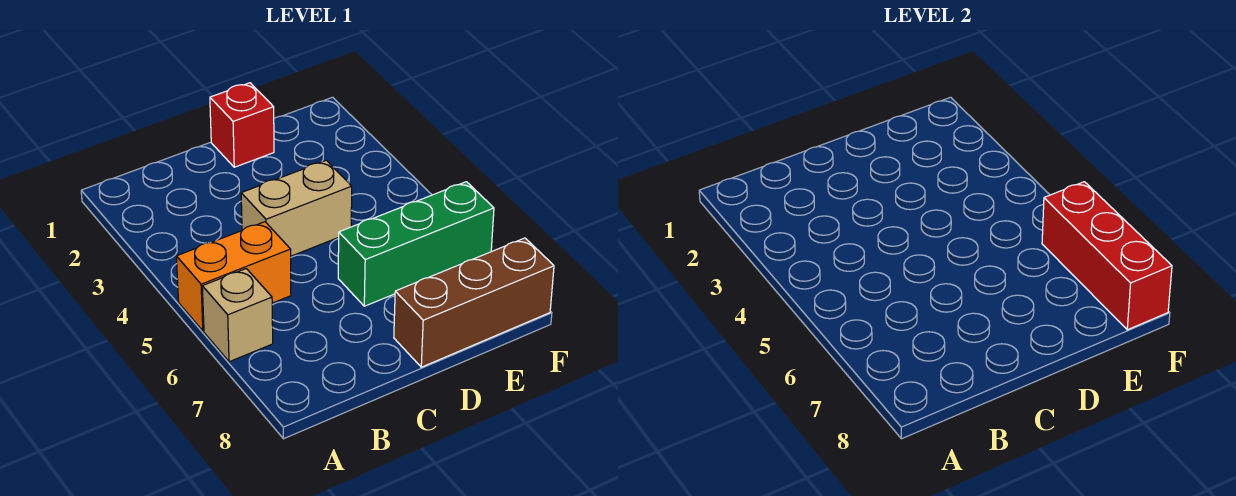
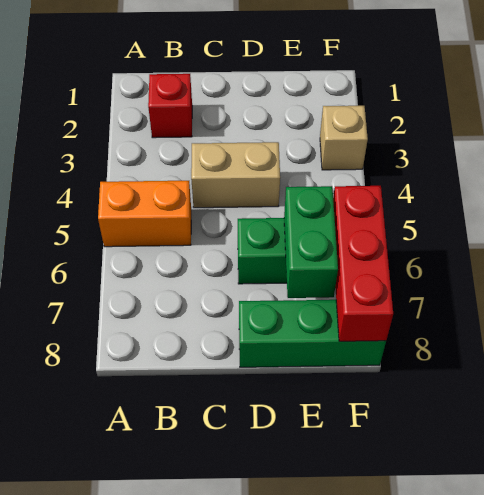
tan 1x1 brick [202,269,273,362] -> tan 1x1 brick moved to [320,106,368,170]
red 1x1 brick [210,83,274,167] -> red 1x1 brick moved to [148,74,192,138]
brown 1x3 brick [394,238,554,367] -> green 1x3 brick [239,300,386,367]
none -> green 1x2 brick [284,186,338,298]

